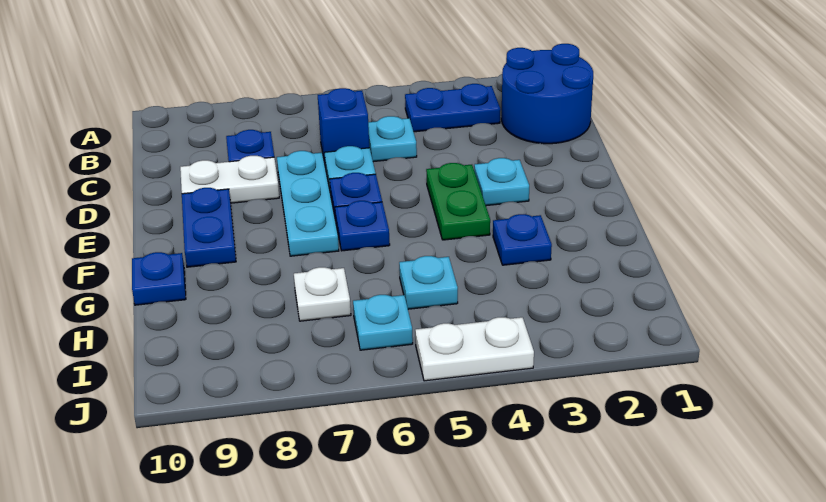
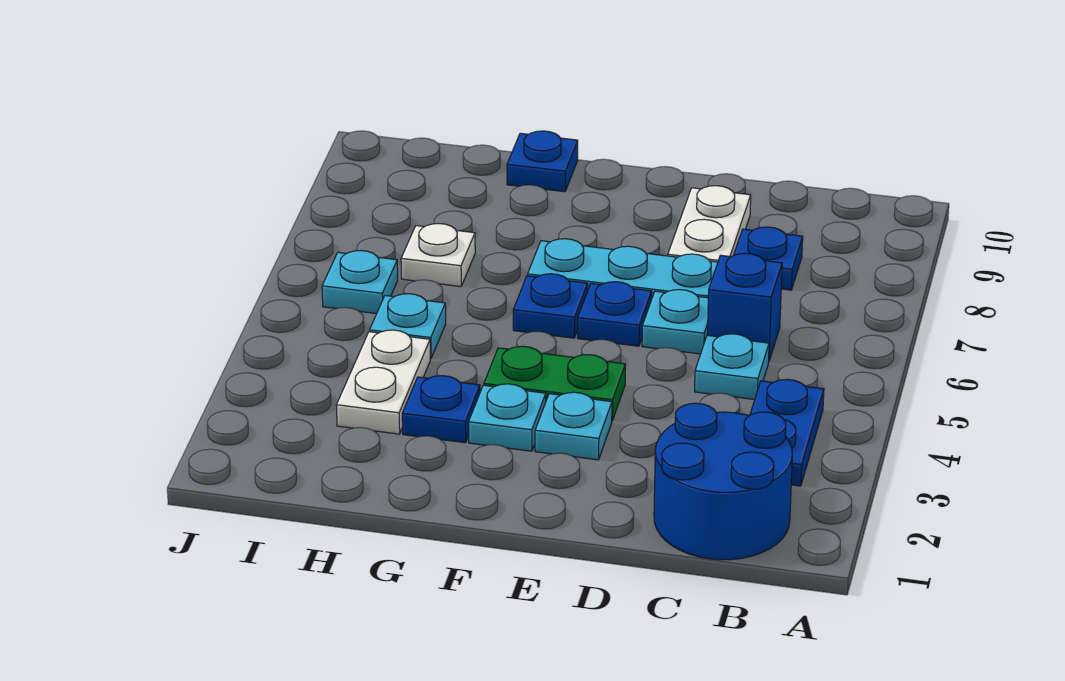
blue 1x2 plate [182,188,236,267] -> none
none -> cyan 1x1 plate [469,384,546,451]
white 1x2 plate [415,317,534,381] -> white 1x2 plate moved to [336,330,430,434]

